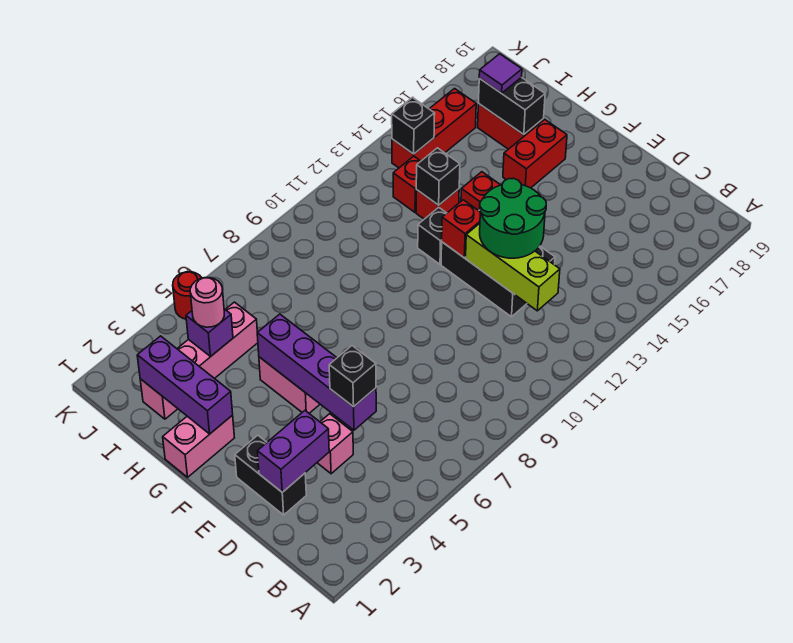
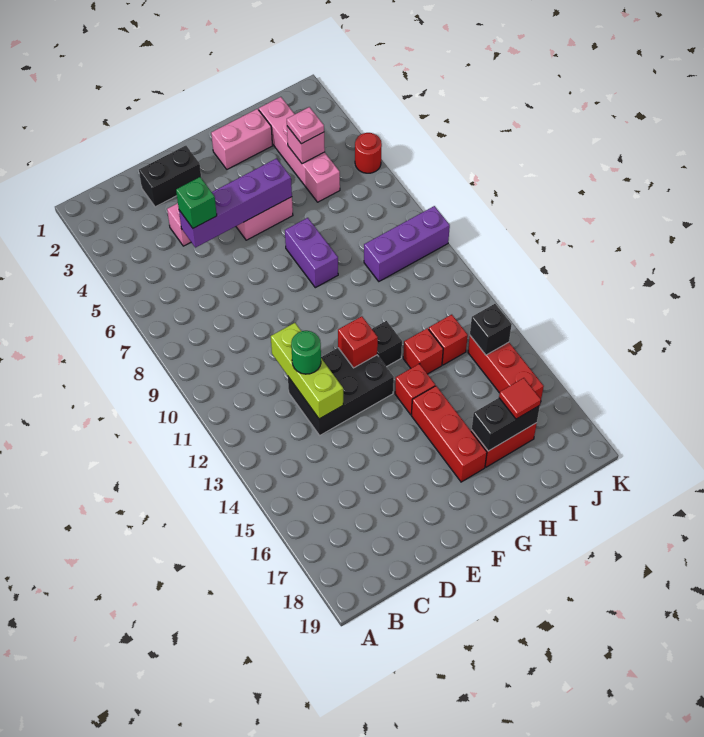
lime 1x3 brick [466,223,560,311] -> lime 1x3 brick turned to [271,323,343,419]
purple 1x2 brick [257,411,329,492] -> purple 1x2 brick moved to [285,218,338,288]
black 1x1 brick [329,346,376,407] -> green 1x1 brick [176,177,217,228]
green 2x2 round brick [480,178,546,258] -> green 1x1 round brick [291,331,321,374]
pink 1x2 brick [163,415,234,477] -> pink 1x2 brick turned to [211,109,272,169]
purple 1x3 brick [137,336,233,434] -> purple 1x3 brick moved to [364,206,450,281]
red 1x2 brick [503,119,567,188] -> red 1x3 brick [411,386,487,482]
black 1x1 brick [416,148,460,205] -> none
purple 1x1 brick [186,309,233,356] -> pink 1x1 brick [287,126,325,164]
pink 1x1 round brick [190,278,224,327] -> pink 1x1 plate [287,107,324,144]
purple 1x1 tile [479,54,522,93] -> red 1x1 tile [499,378,541,419]

